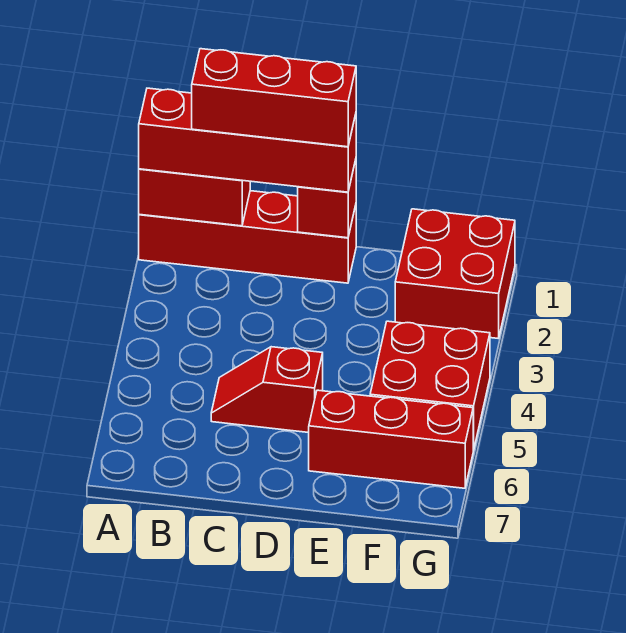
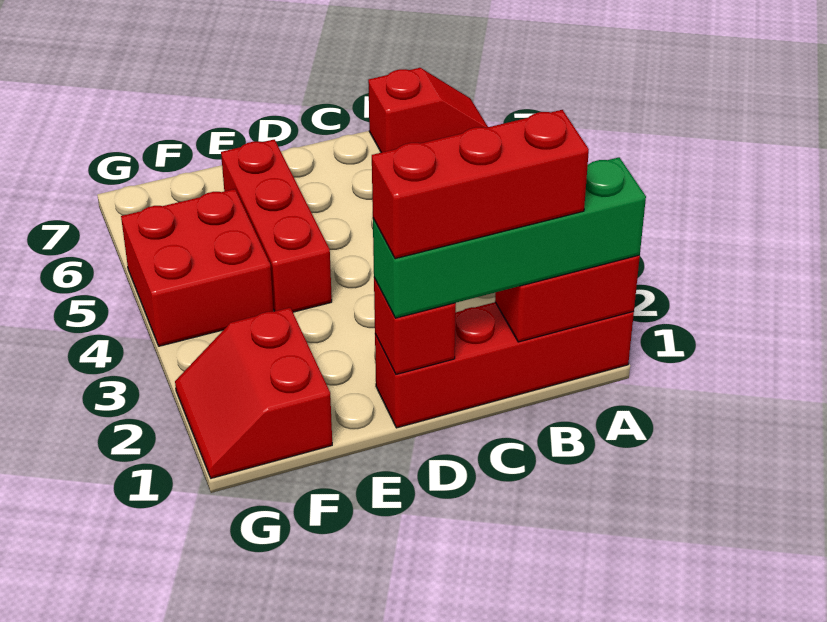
red 1x4 brick [139,88,356,192] -> green 1x4 brick [373,157,646,318]
red 1x2 slope [211,347,323,433] -> red 1x2 slope moved to [368,68,488,153]
red 1x3 brick [309,390,473,488] -> red 1x3 brick turned to [221,139,332,312]
red 2x2 brick [395,209,515,339] -> red 2x2 slope [175,308,332,478]

